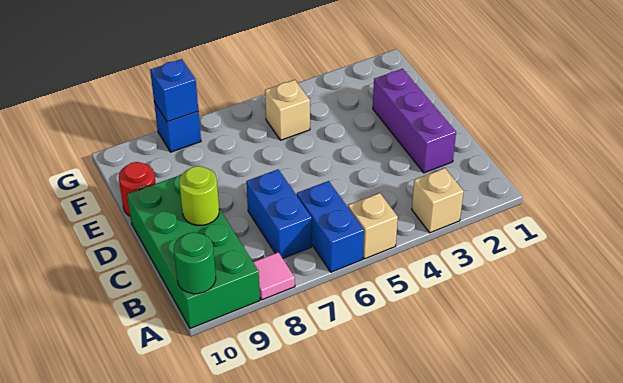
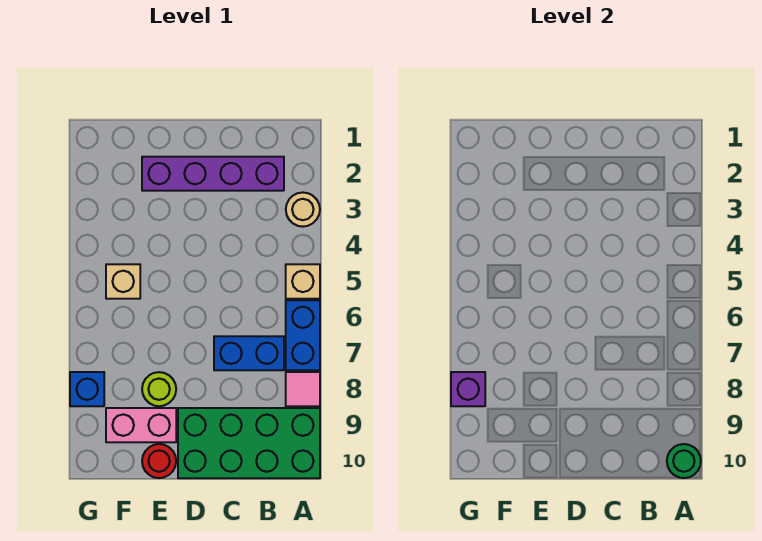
tan 1x1 brick [412,168,464,233] -> tan 1x1 round brick [286,192,320,227]
blue 1x2 brick [297,181,364,272] -> blue 1x2 brick turned to [286,300,320,370]
purple 1x3 brick [373,69,456,173] -> purple 1x4 brick [142,157,284,191]
lime 1x1 round brick [179,166,219,225] -> lime 1x1 round brick moved to [142,372,176,406]
none -> pink 1x2 brick [106,408,176,442]
blue 1x1 brick [150,59,198,122] -> purple 1x1 brick [451,372,485,406]

